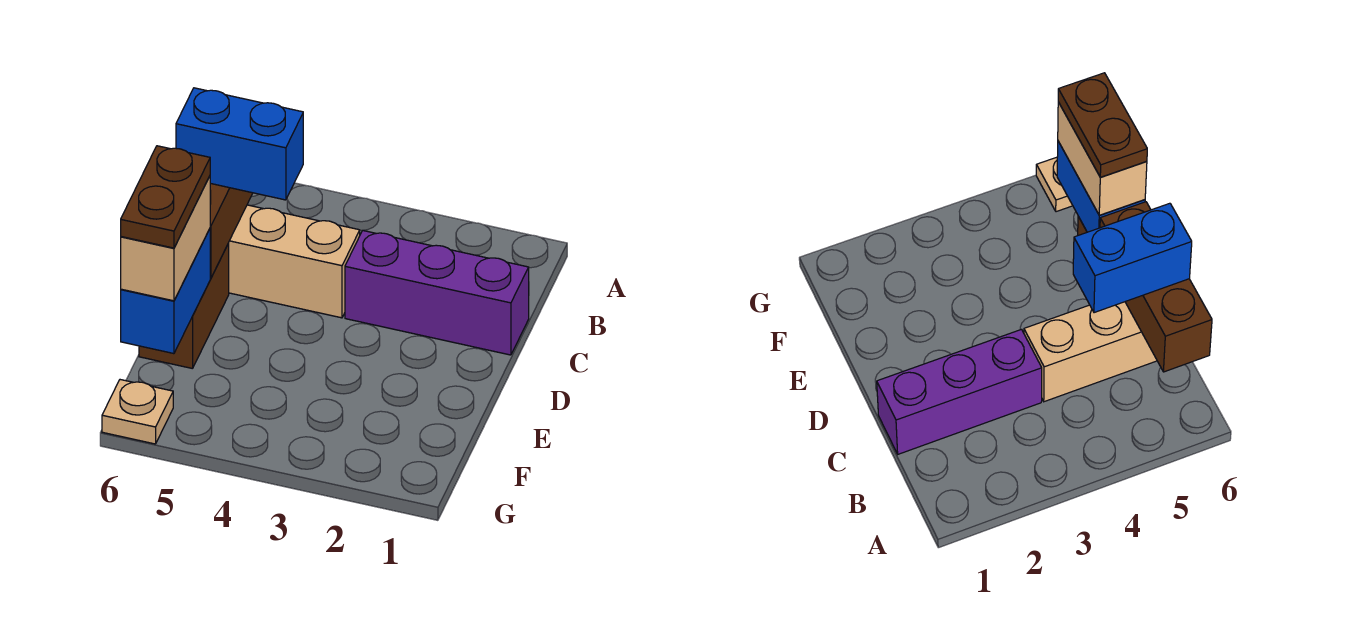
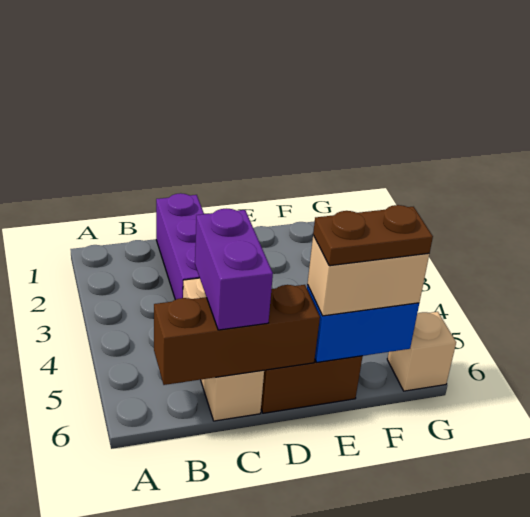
blue 1x2 brick [176,88,303,200] -> purple 1x2 brick [195,209,273,330]
tan 1x1 plate [102,380,173,444] -> tan 1x1 brick [387,312,456,391]

